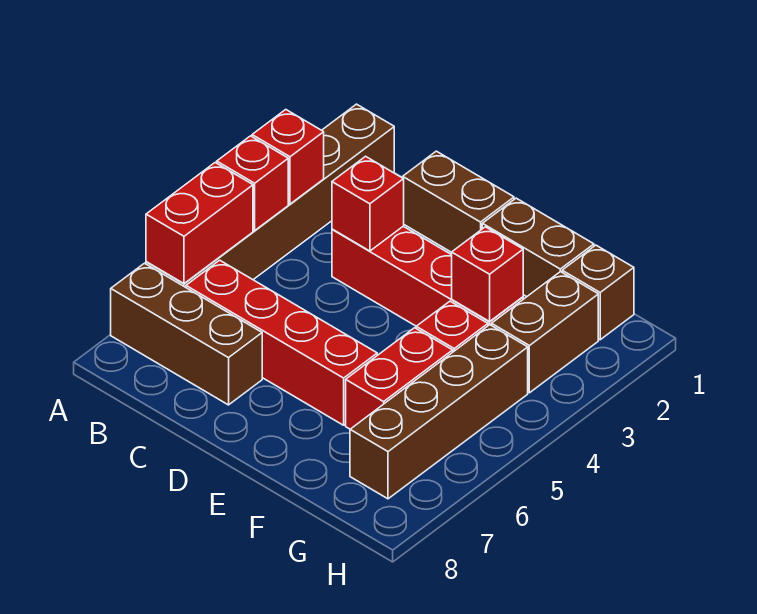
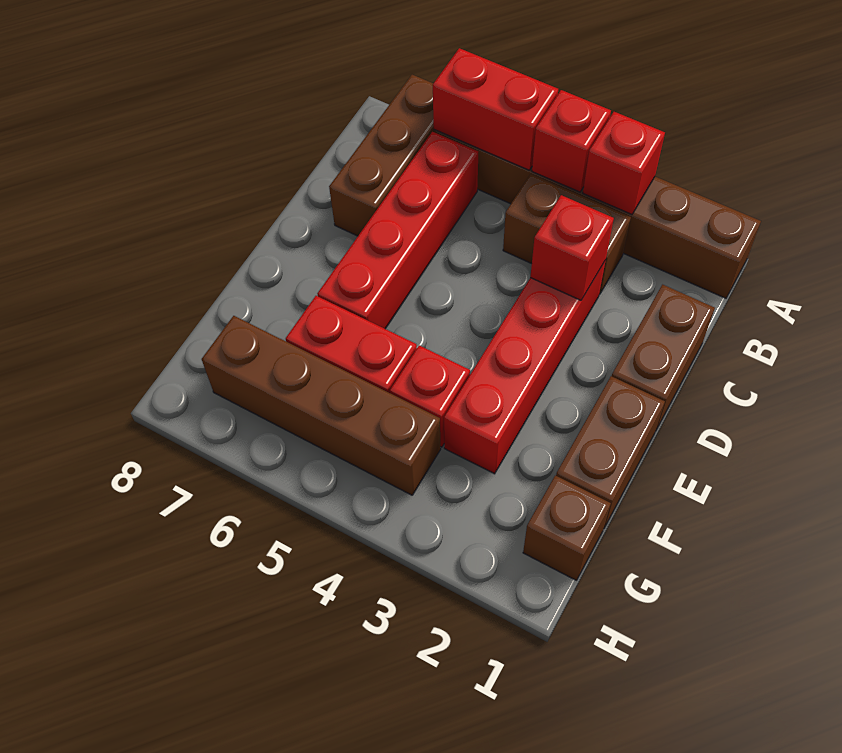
red 1x1 brick [452,227,523,321] -> none
brown 1x2 brick [492,272,598,393] -> brown 1x2 brick moved to [503,174,631,294]

